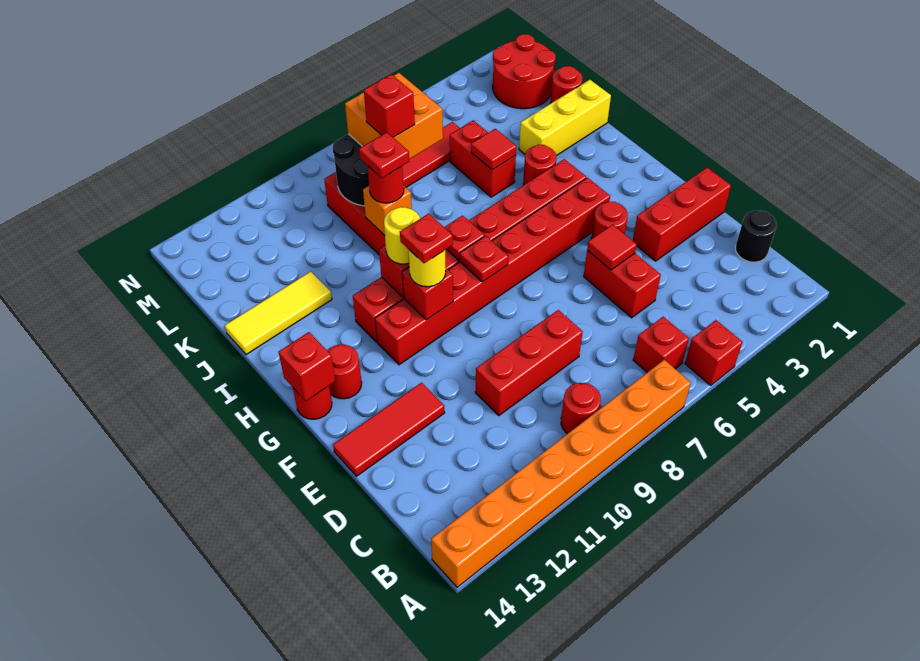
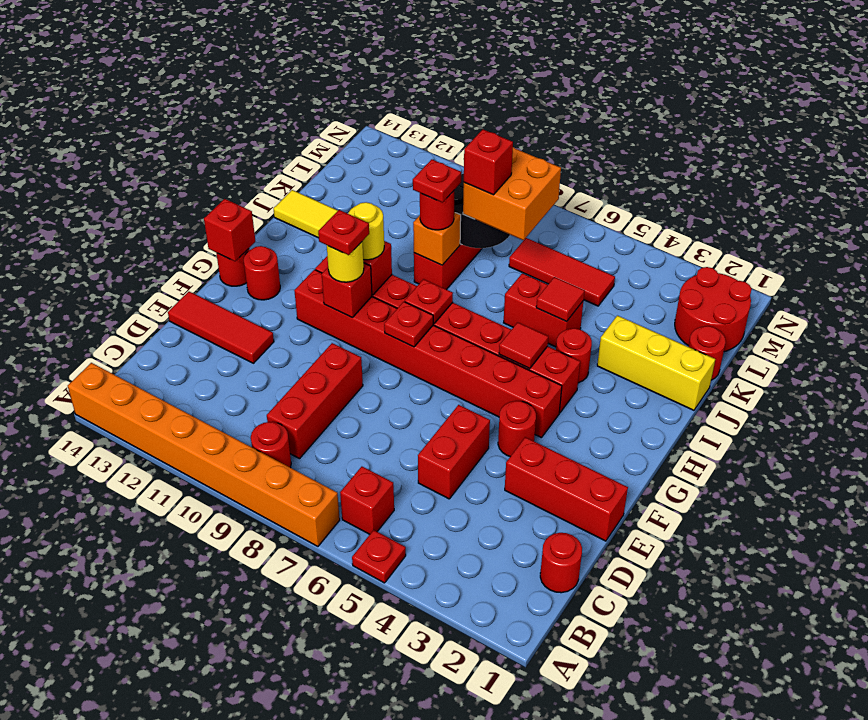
red 1x1 brick [685,320,742,385] -> red 1x1 plate [352,530,406,583]
black 1x1 round brick [735,210,777,262] -> red 1x1 round brick [540,533,582,593]
red 1x3 brick [475,310,583,415] -> red 1x3 brick turned to [267,343,363,459]
red 1x1 tile [587,225,637,270] -> red 1x1 tile moved to [499,322,548,369]
red 1x2 brick [450,120,516,197] -> red 1x2 brick turned to [504,273,583,347]

